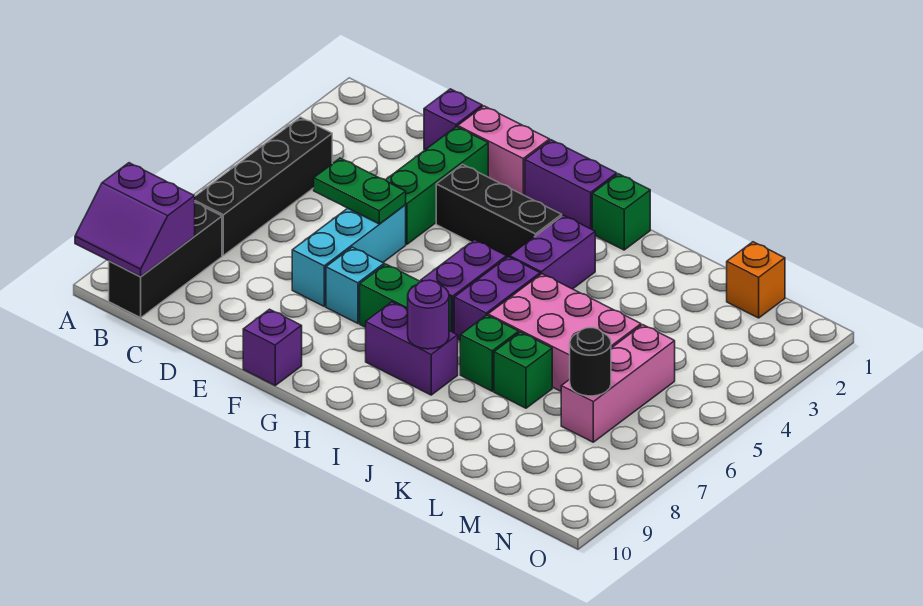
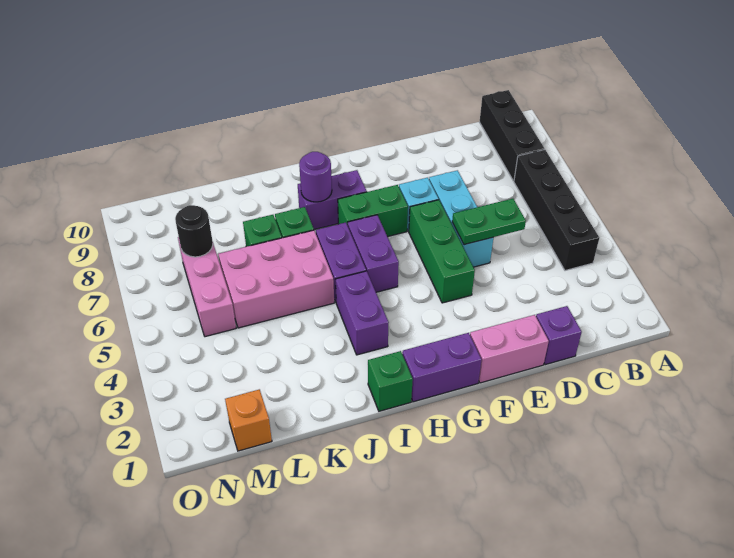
purple 2x2 slope [75,163,195,276] -> none
green 1x3 brick [386,127,488,244] -> green 1x3 brick moved to [409,200,475,303]
black 1x3 brick [436,164,562,257] -> none
purple 1x1 brick [243,309,302,385] -> none

